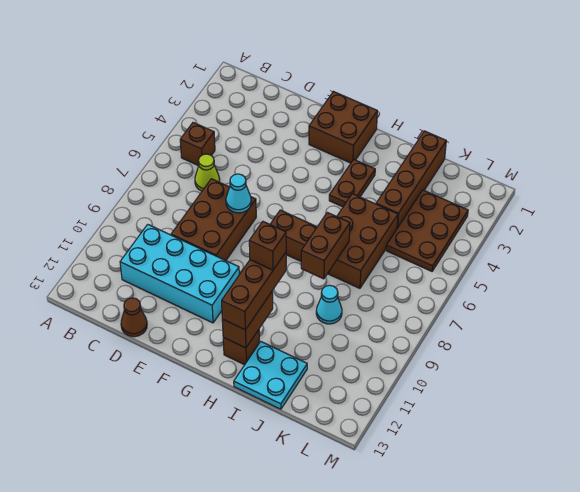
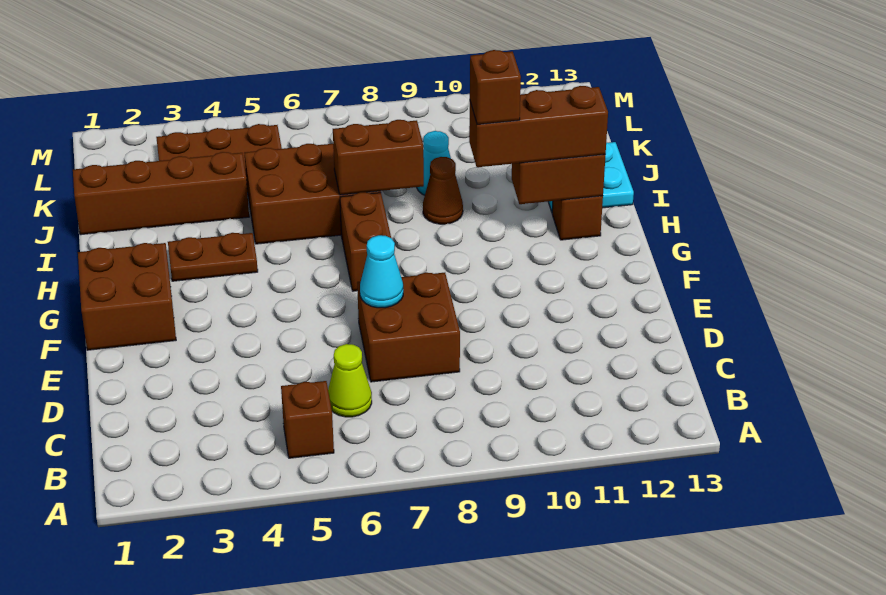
cyan 2x4 brick [120,224,239,323] -> none
brown 2x3 brick [171,179,256,261] -> brown 2x2 brick [357,273,460,382]
brown 1x1 cone [121,298,147,337] -> brown 1x1 cone moved to [423,157,463,224]

